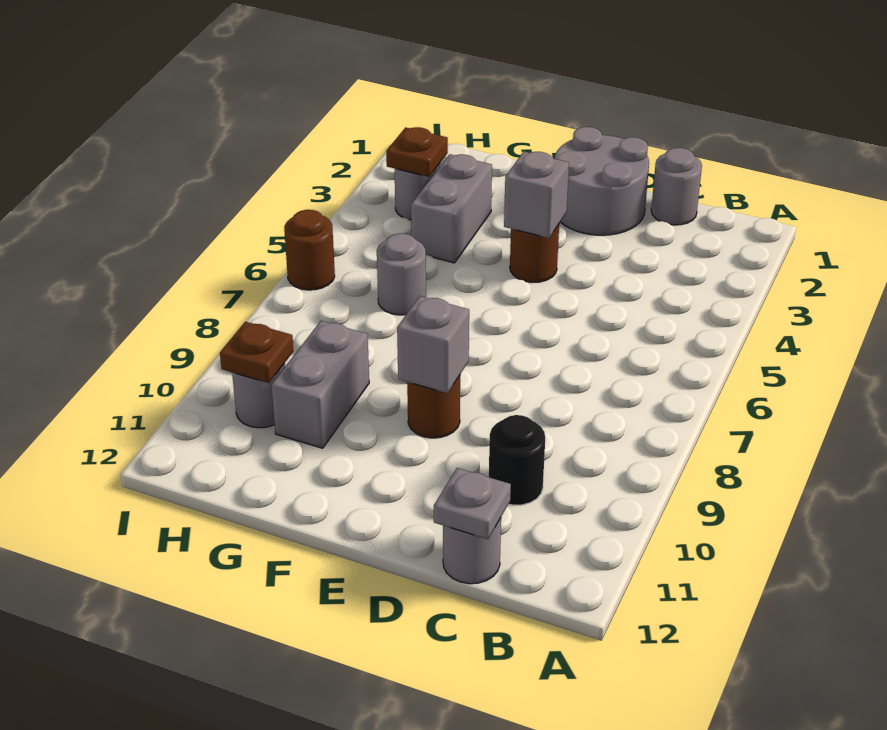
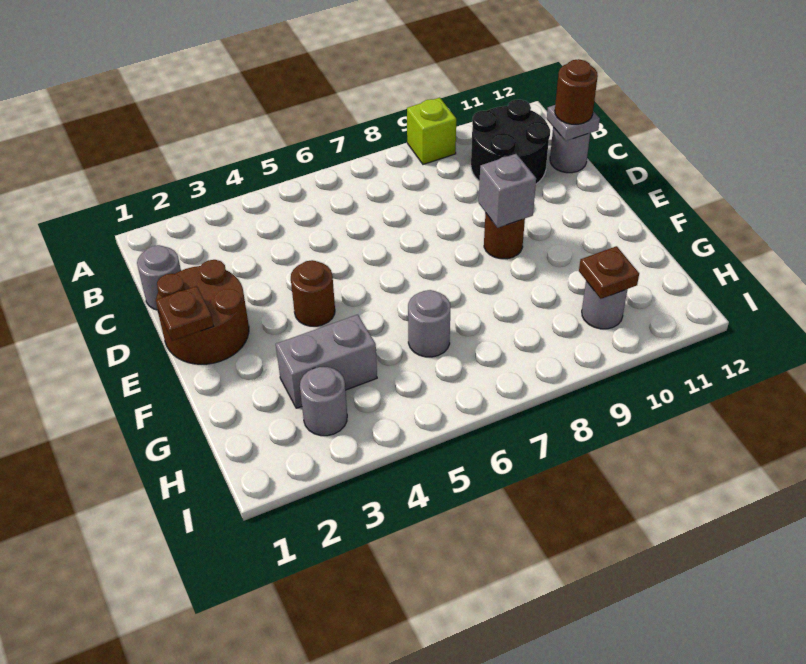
none -> lime 1x1 brick [407,98,456,164]
black 1x1 round brick [489,415,545,505] -> black 2x2 round brick [471,100,550,184]
grey 2x2 round brick [554,127,649,235] -> brown 2x2 round brick [156,260,249,364]
grey 1x1 brick [504,152,569,238] -> none
grey 1x2 brick [271,321,369,448] -> none
brown 1x1 plate [386,127,448,177] -> brown 1x1 plate moved to [156,286,213,341]
brown 1x1 round brick [284,210,335,290] -> brown 1x1 round brick moved to [555,59,598,124]

